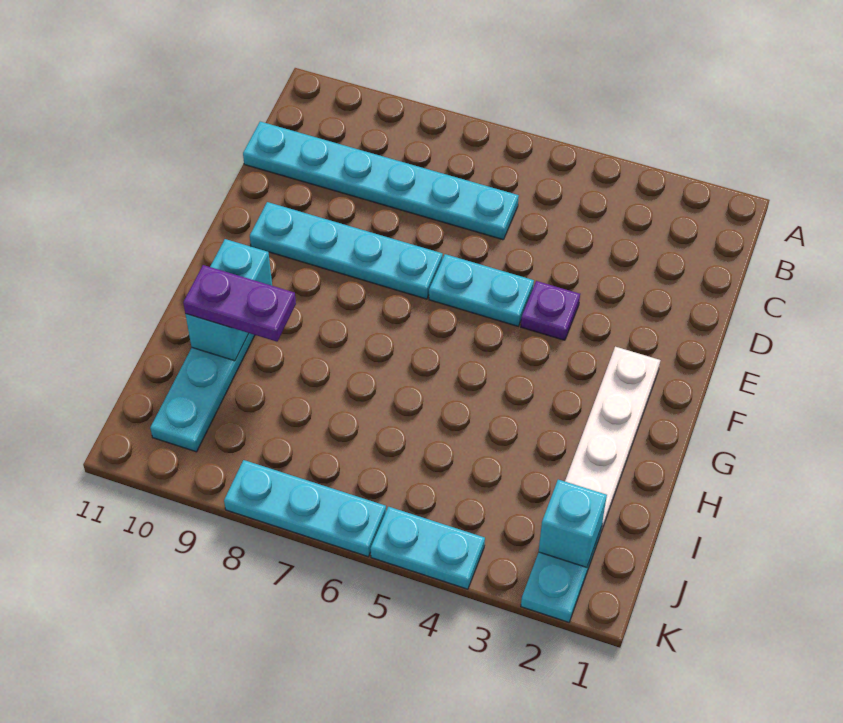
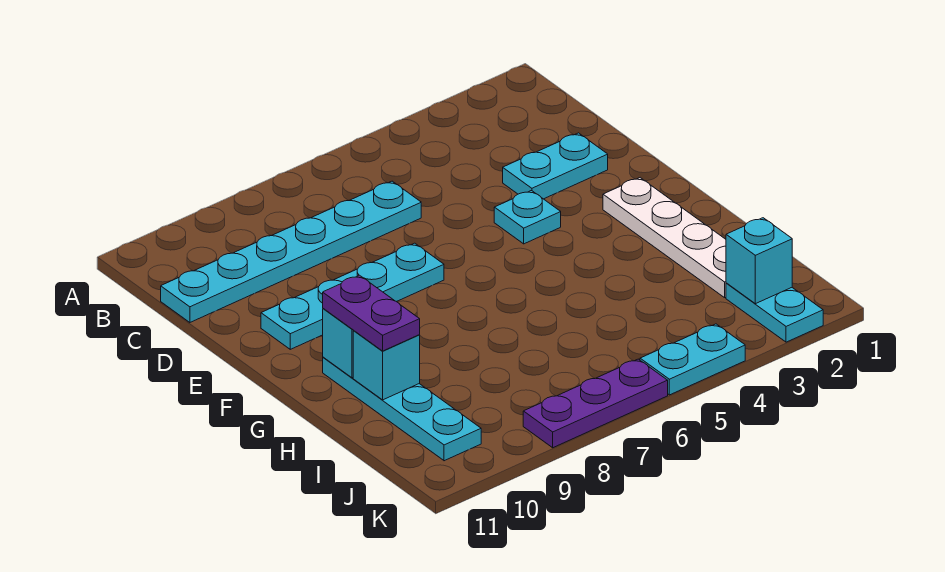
purple 1x1 plate [521,281,580,340] -> cyan 1x1 plate [494,191,561,244]
cyan 1x2 plate [429,254,534,326] -> cyan 1x2 plate moved to [503,133,608,199]
purple 1x2 plate [183,265,296,342] -> purple 1x2 plate turned to [323,275,420,351]
cyan 1x3 plate [224,460,386,557] -> purple 1x3 plate [523,359,668,448]

